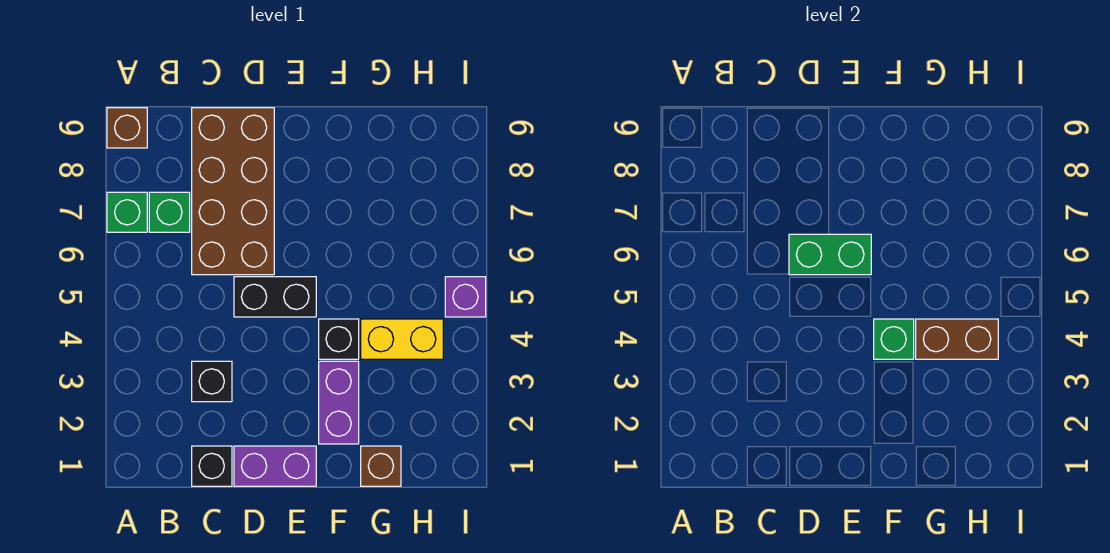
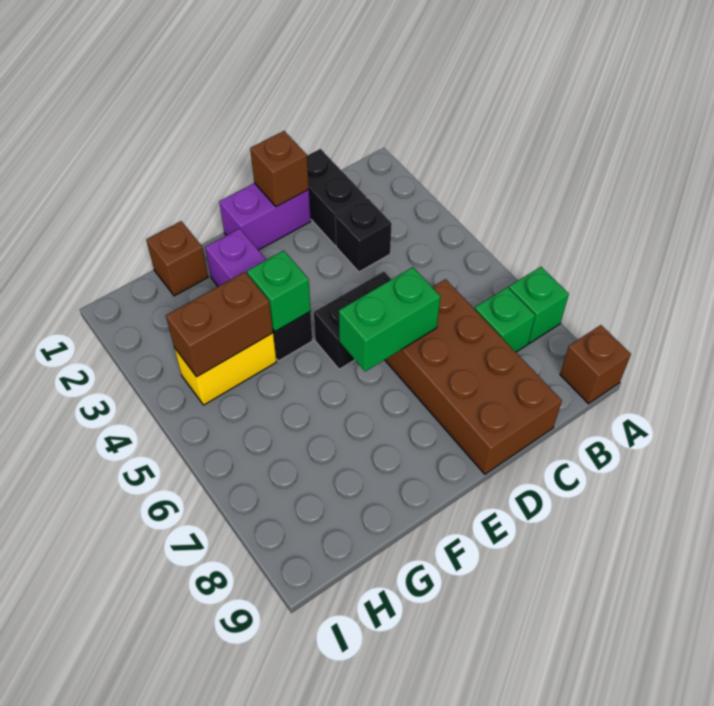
black 1x1 brick [192,446,232,486] -> black 1x2 brick [307,149,367,246]
none -> brown 1x1 brick [250,131,309,207]
purple 1x1 brick [445,277,486,317] -> none

